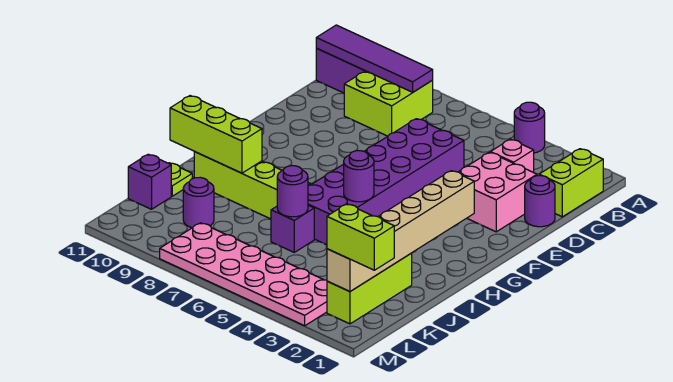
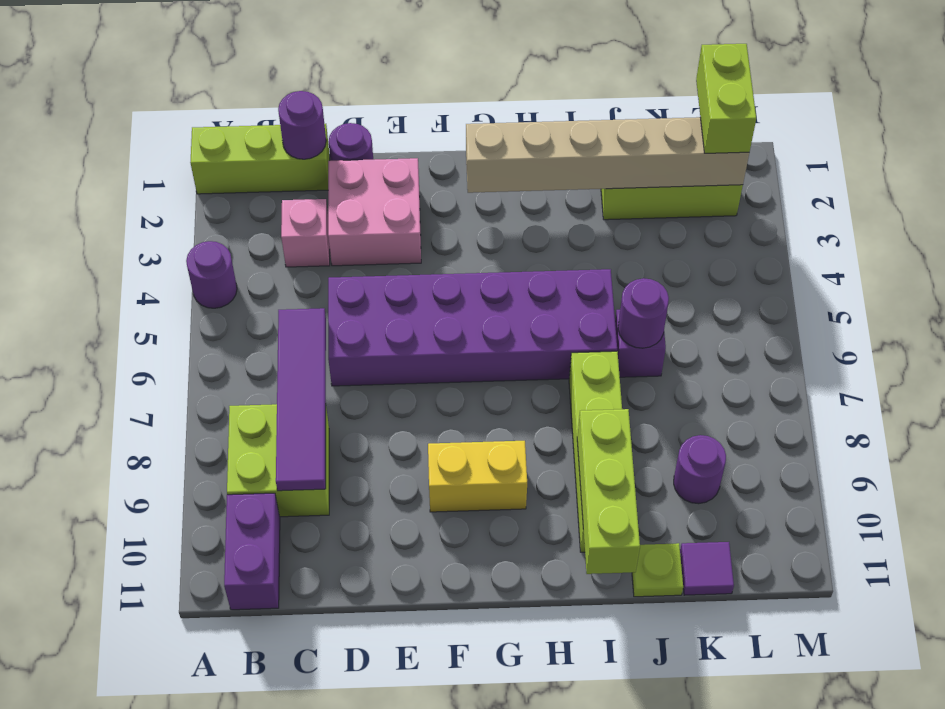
lime 1x2 brick [539,149,603,217] -> lime 1x3 brick [190,124,330,194]
purple 1x4 tile [316,25,433,92] -> purple 1x4 tile moved to [276,308,326,491]
none -> yellow 1x2 brick [428,441,527,512]
purple 1x1 round brick [344,151,374,202] -> purple 1x1 round brick moved to [278,91,326,159]
purple 1x1 brick [128,154,171,209] -> purple 1x1 tile [680,542,734,595]
pink 2x6 plate [160,223,327,326] -> none

